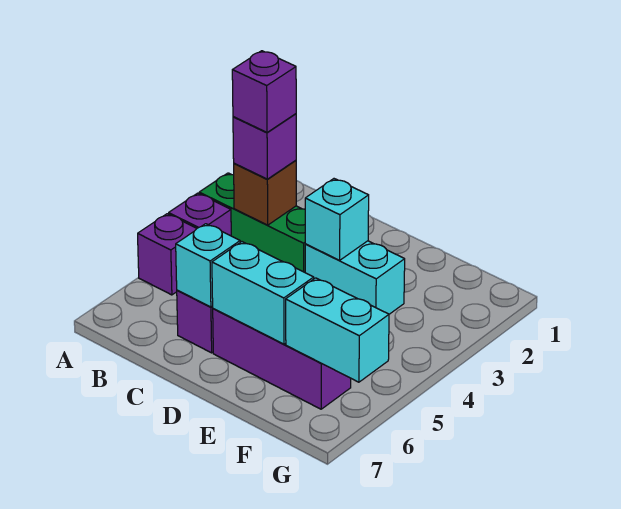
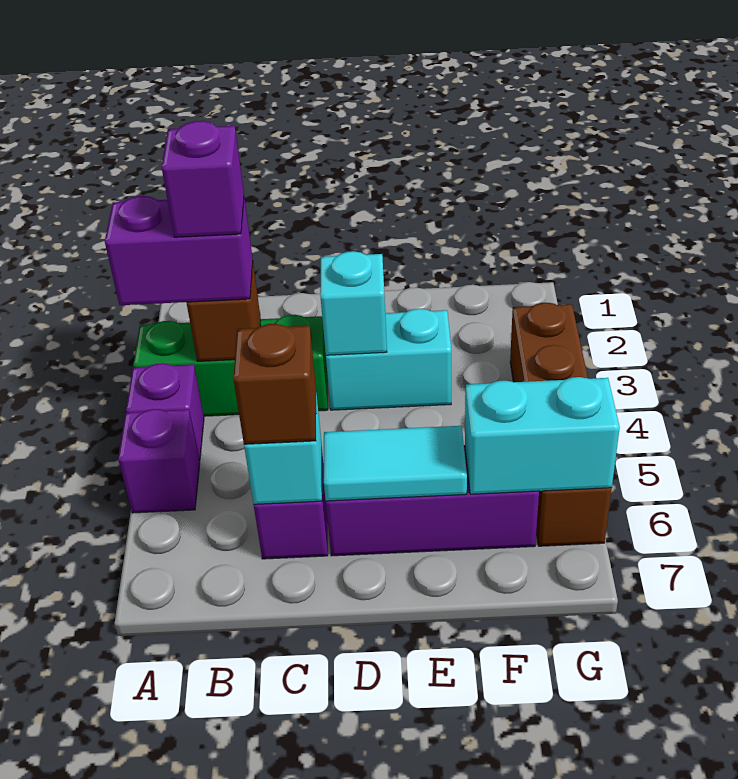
purple 1x1 brick [233,114,296,179] -> purple 1x2 brick [105,196,253,305]
none -> brown 1x1 brick [233,324,316,444]
cyan 1x2 brick [212,242,314,344] -> cyan 1x2 tile [324,426,467,501]
none -> brown 1x4 brick [510,303,612,546]

